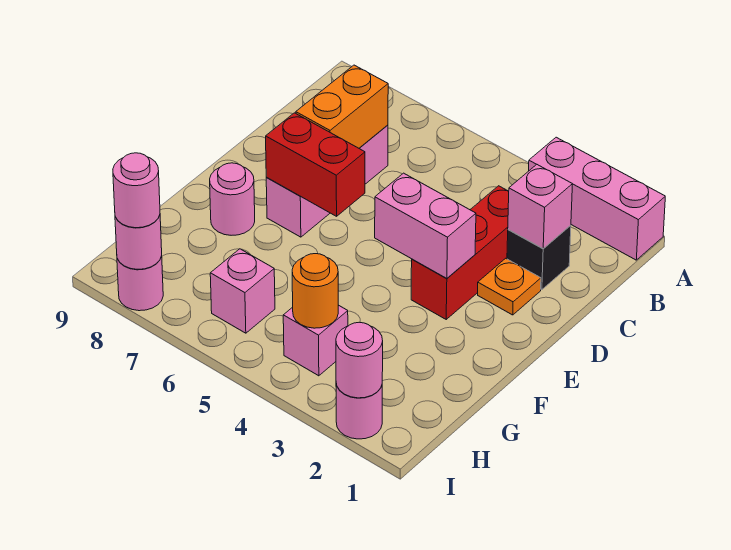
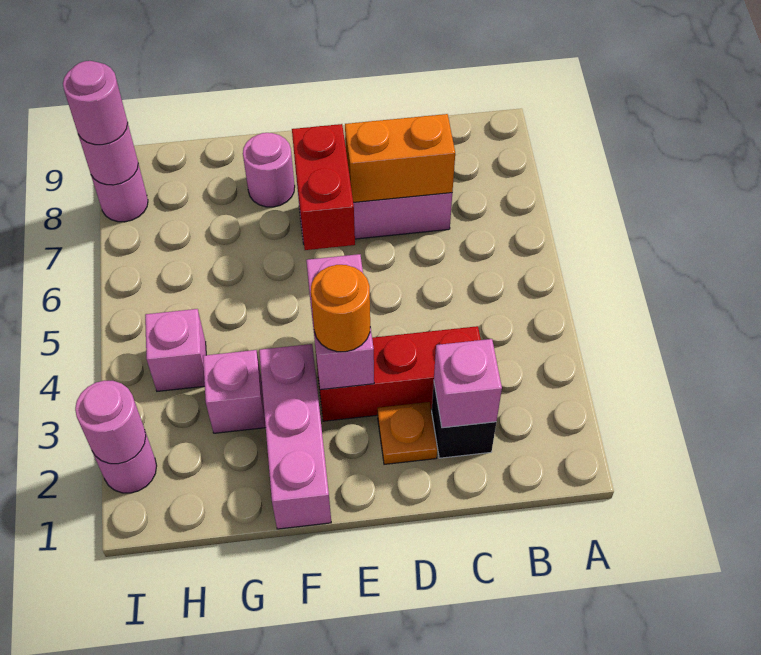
pink 1x3 brick [529,137,665,260] -> pink 1x3 brick moved to [259,344,331,529]
orange 1x1 round brick [292,254,338,328] -> orange 1x1 round brick moved to [311,265,370,352]
pink 1x1 brick [210,249,275,333] -> pink 1x1 brick moved to [203,350,266,433]

